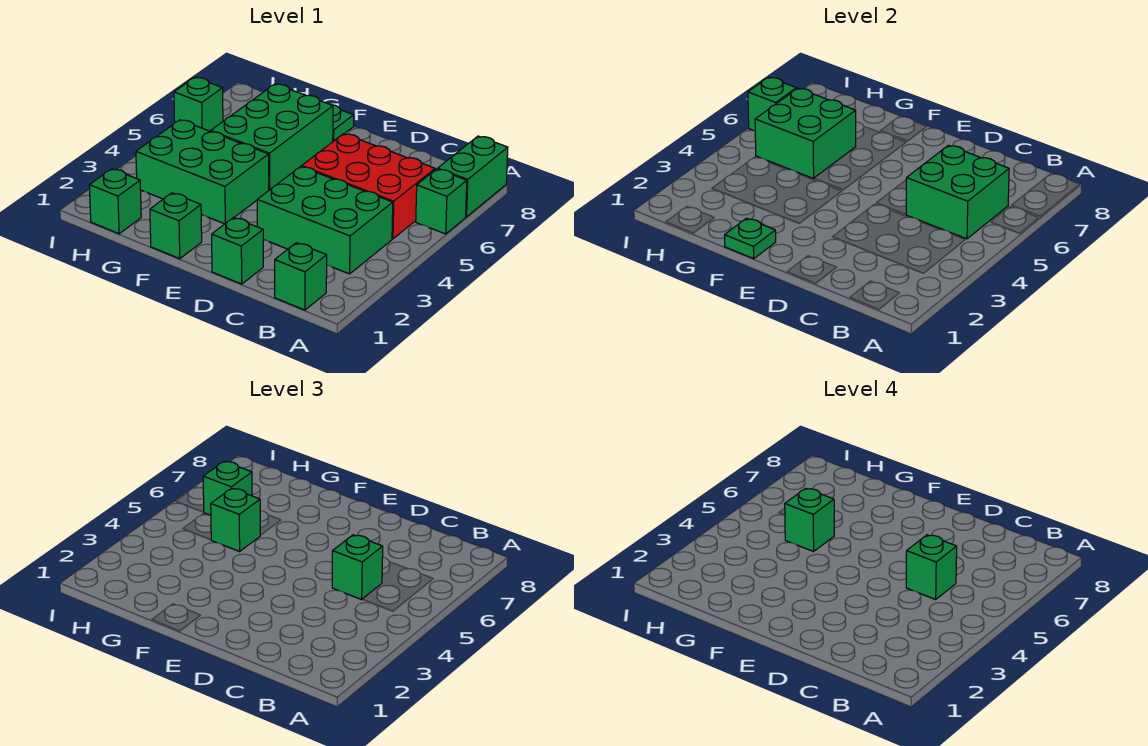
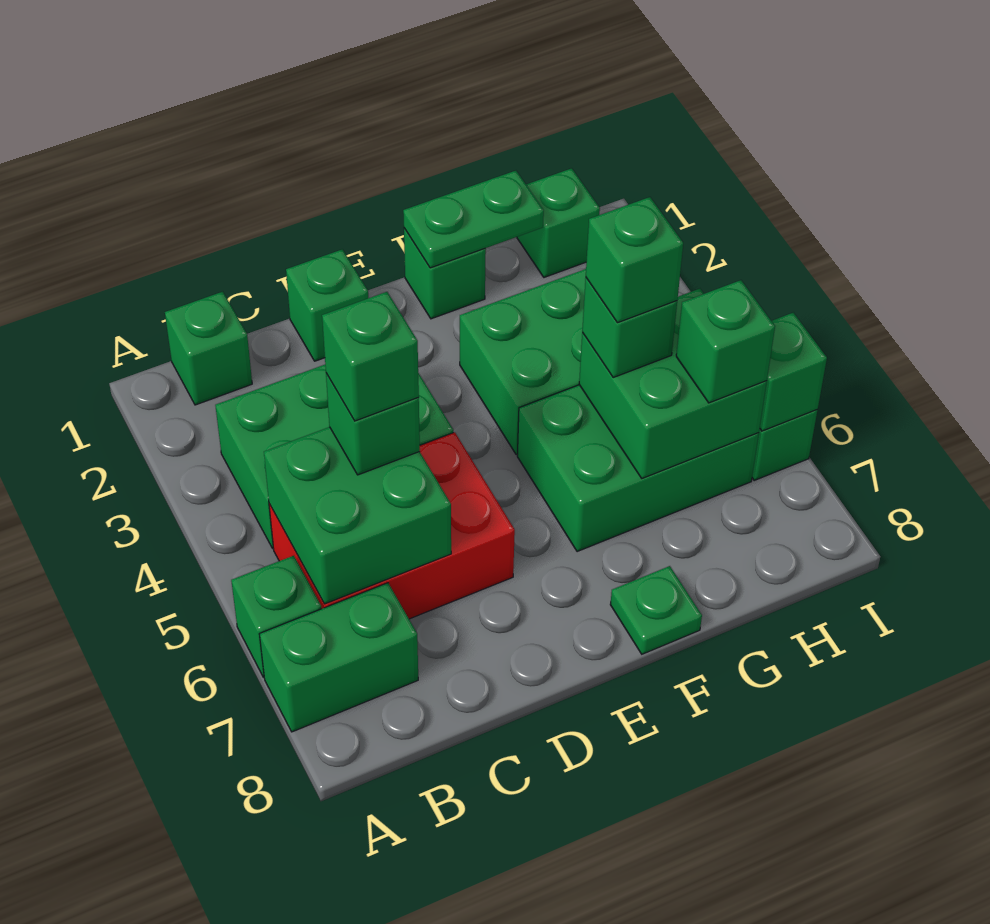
green 1x2 brick [438,136,508,217] -> green 1x2 brick turned to [259,583,418,732]
green 1x1 plate [725,218,776,259] -> green 1x2 plate [403,171,544,268]
green 2x3 brick [211,84,333,190] -> green 2x3 brick turned to [517,385,759,552]

